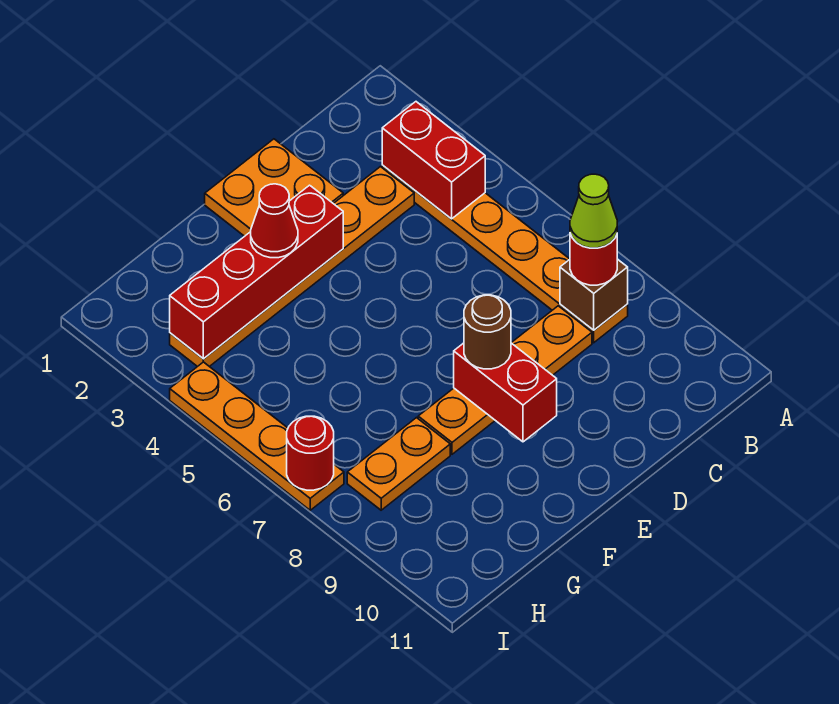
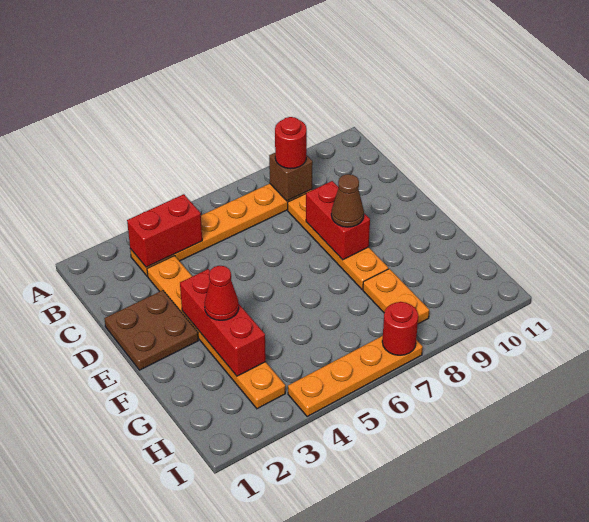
lime 1x1 cone [570,174,617,248] -> none
orange 2x2 plate [205,139,343,236] -> brown 2x2 plate [104,290,198,370]
red 1x4 brick [170,185,343,359] -> red 1x3 brick [180,269,266,376]
red 1x2 brick [454,343,557,442] -> red 1x2 brick turned to [306,181,370,260]
brown 1x1 round brick [464,295,511,369] -> brown 1x1 cone [331,174,364,227]

